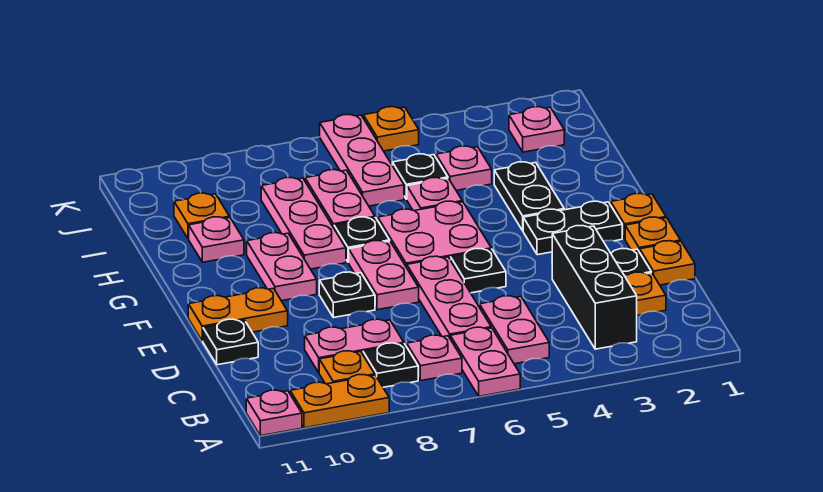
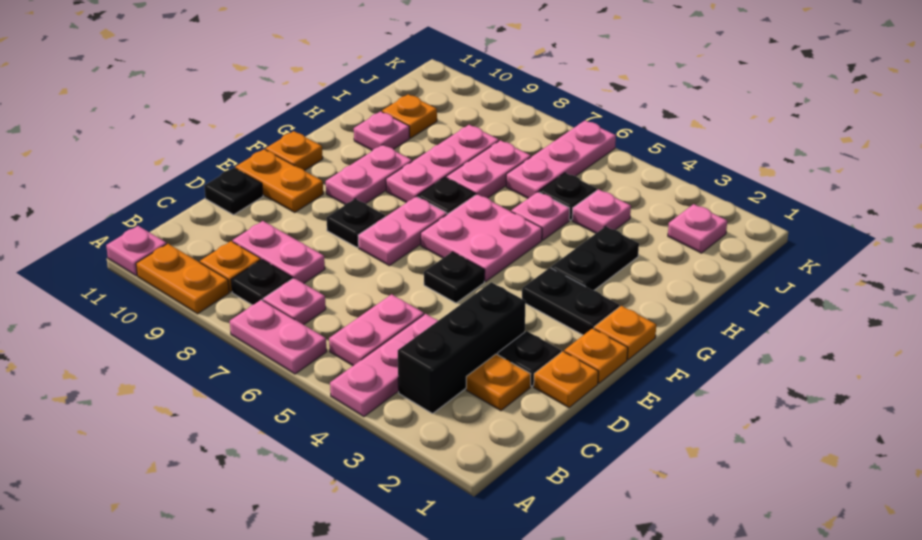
pink 1x2 plate [450,327,520,396] -> pink 1x2 plate turned to [230,300,327,374]
pink 1x3 plate [407,256,491,338] -> pink 1x3 plate moved to [330,314,438,417]
orange 1x1 plate [363,107,419,151] -> orange 1x1 plate moved to [266,131,323,171]

